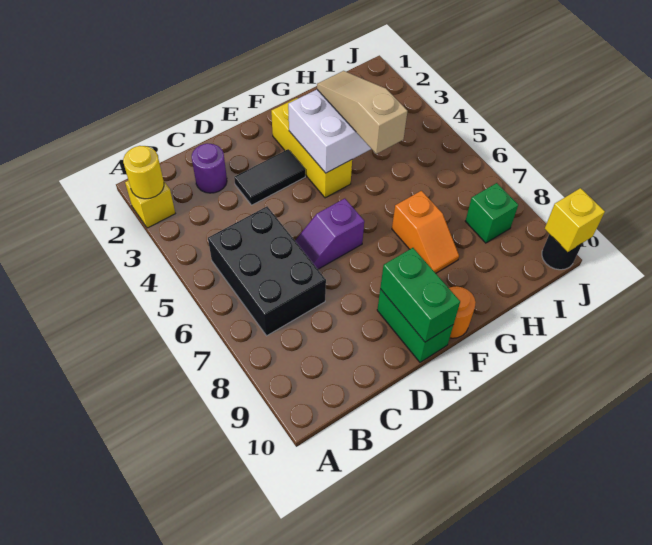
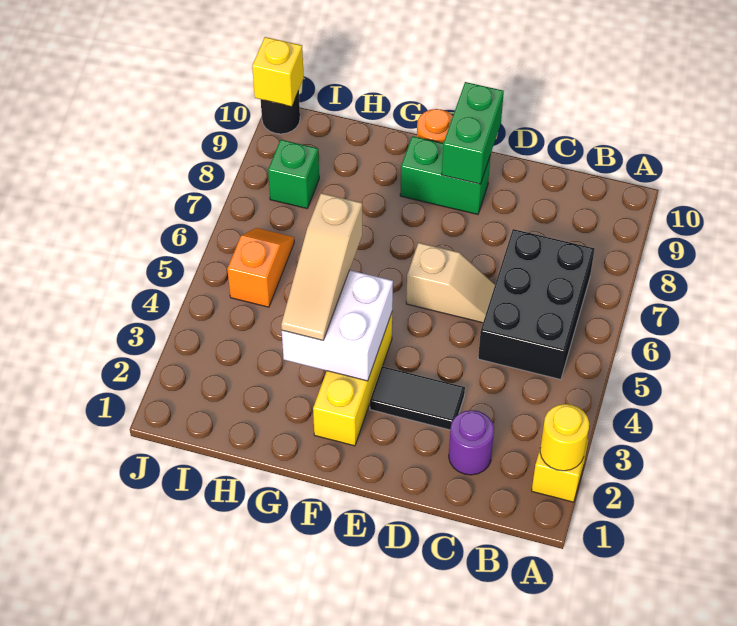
purple 1x2 slope [295,199,364,269] -> tan 1x2 slope [406,243,495,323]
green 1x2 brick [377,289,453,362] -> green 1x2 brick turned to [400,136,491,214]
orange 1x2 slope [392,191,459,273] -> orange 1x2 slope moved to [227,228,294,307]

